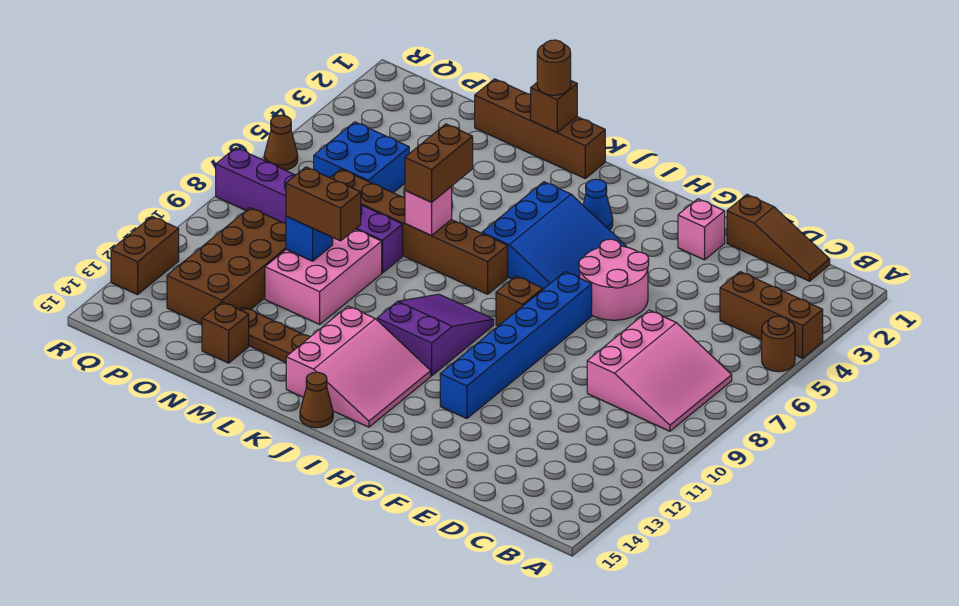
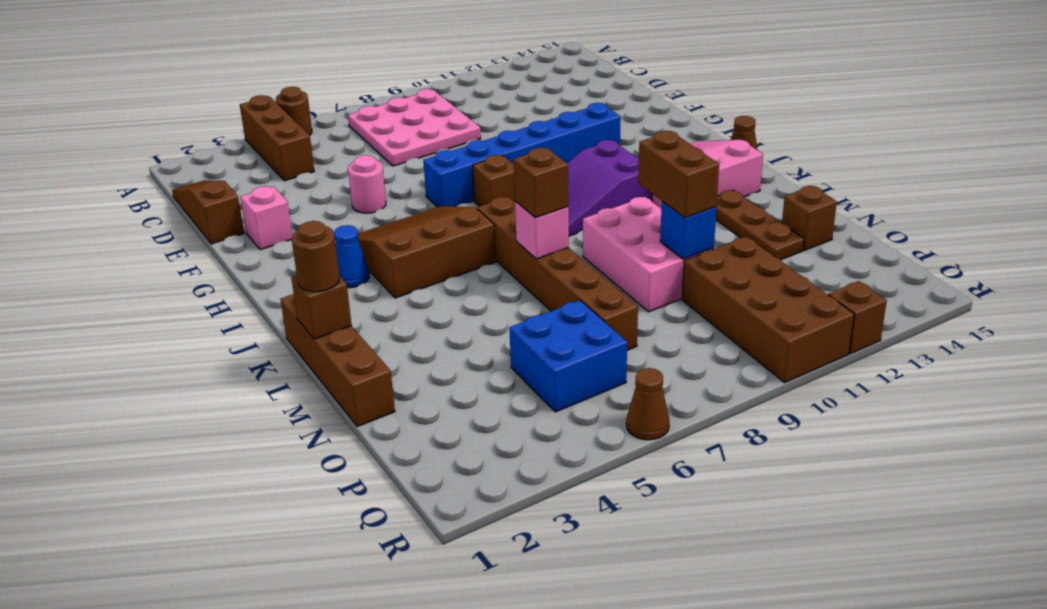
pink 3x3 slope [587,310,732,431] -> pink 3x3 plate [348,89,481,166]
pink 2x2 round brick [579,239,649,320] -> pink 1x1 round brick [348,155,386,213]
blue 3x3 slope [482,182,626,289] -> brown 3x3 slope [358,206,496,298]
brown 1x2 brick [405,124,473,202] -> brown 1x1 brick [514,148,568,218]
purple 1x6 brick [216,148,403,273] -> none
pink 2x3 brick [265,229,382,324] -> pink 2x3 brick turned to [583,197,714,312]
brown 2x4 brick [167,208,286,324] -> brown 2x4 brick turned to [682,237,854,382]
brown 1x2 brick [111,216,179,295] -> brown 1x1 brick [828,281,887,354]

